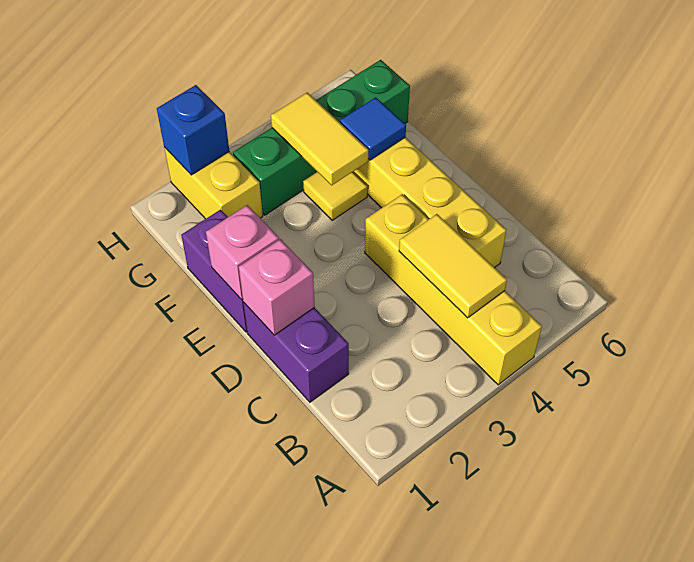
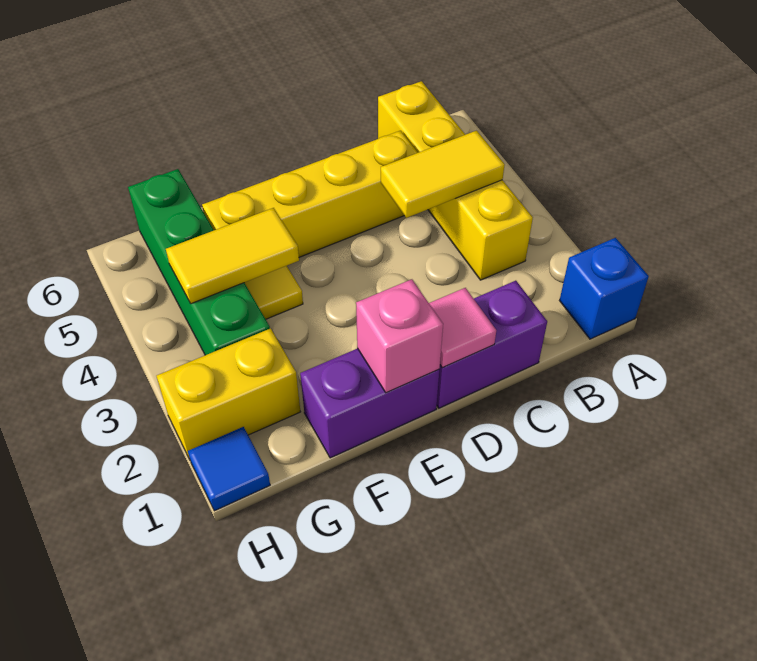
yellow 1x4 brick [365,194,542,385] -> yellow 1x4 brick turned to [378,81,533,280]
pink 1x1 brick [239,239,315,335] -> pink 1x1 tile [429,288,496,368]
blue 1x1 tile [340,97,406,160] -> blue 1x1 tile moved to [188,427,270,511]
blue 1x1 brick [157,85,229,175] -> blue 1x1 brick moved to [560,238,649,339]

